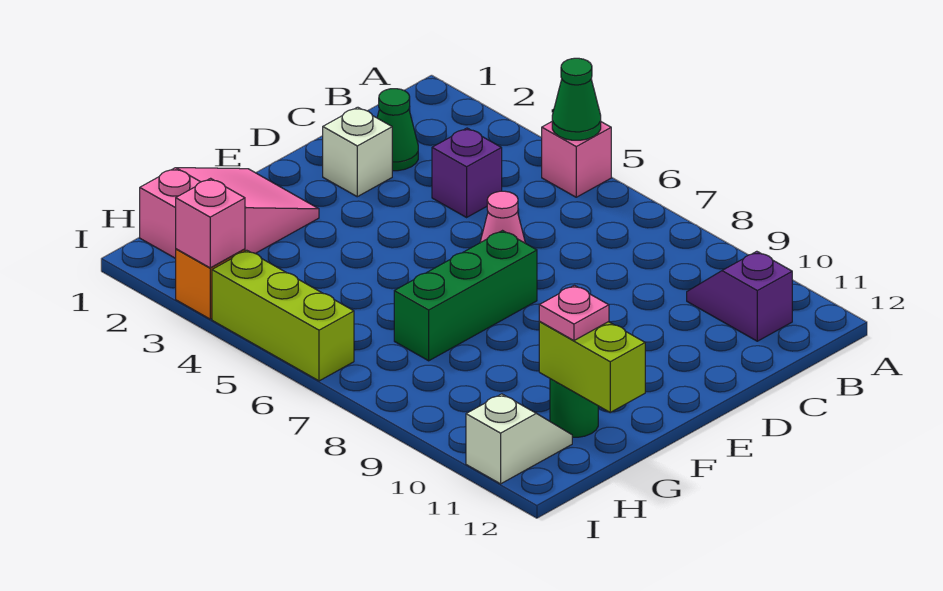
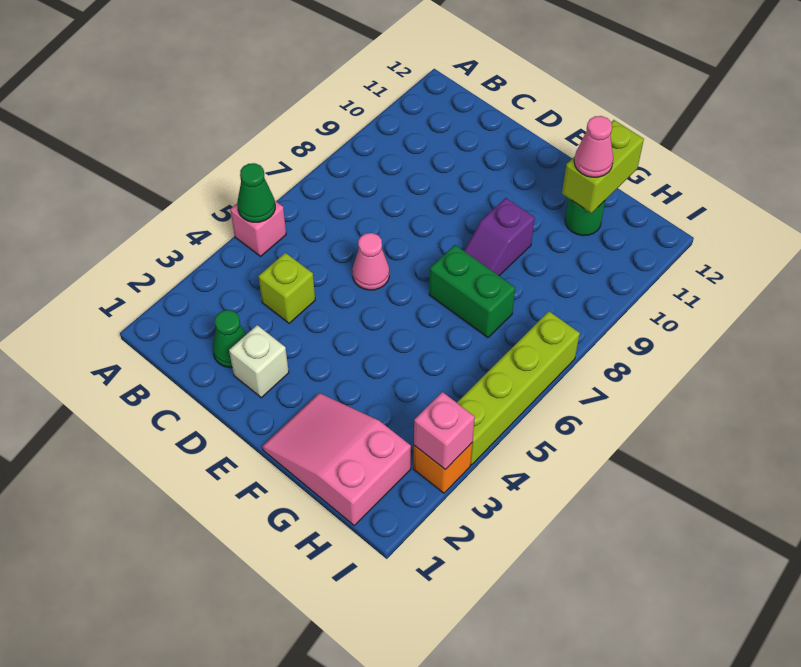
purple 1x2 slope [687,251,792,341] -> purple 1x2 slope moved to [464,198,535,276]
purple 1x1 brick [432,128,502,217] -> lime 1x1 brick [258,253,315,323]
green 1x3 brick [394,231,537,361] -> green 1x2 brick [429,245,515,338]
pink 1x1 plate [539,285,609,341] -> pink 1x1 cone [574,116,613,177]
white 1x2 slope [466,394,572,484] -> none
lime 1x3 brick [212,250,354,381] -> lime 1x4 brick [457,311,580,465]

